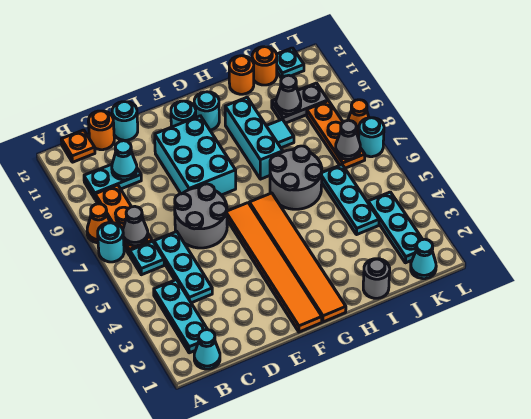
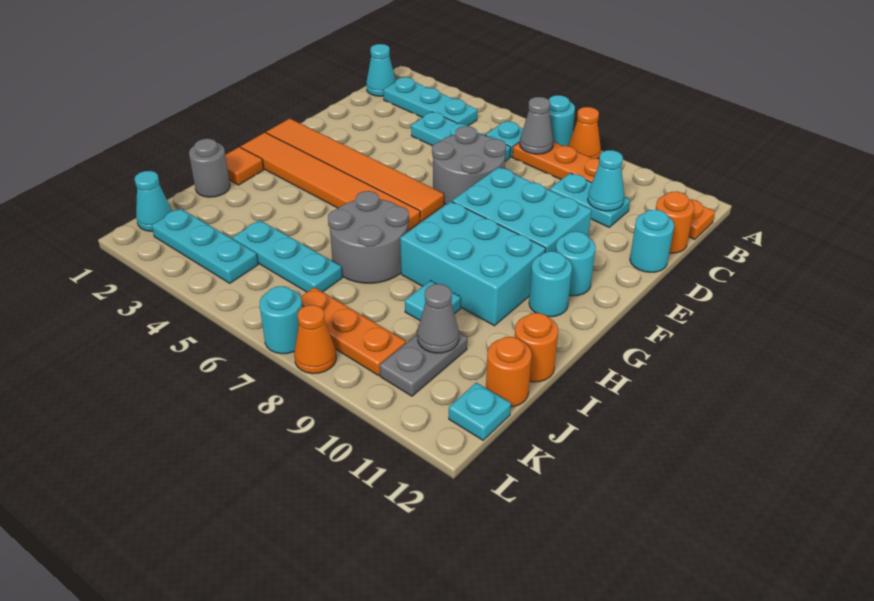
cyan 1x2 plate [84,164,141,199] -> cyan 1x2 plate turned to [550,173,630,227]
none -> orange 1x1 tile [225,147,264,185]
cyan 1x3 brick [225,97,283,179] -> cyan 2x3 brick [400,201,546,326]
grey 1x1 cone [336,120,360,159] -> none

